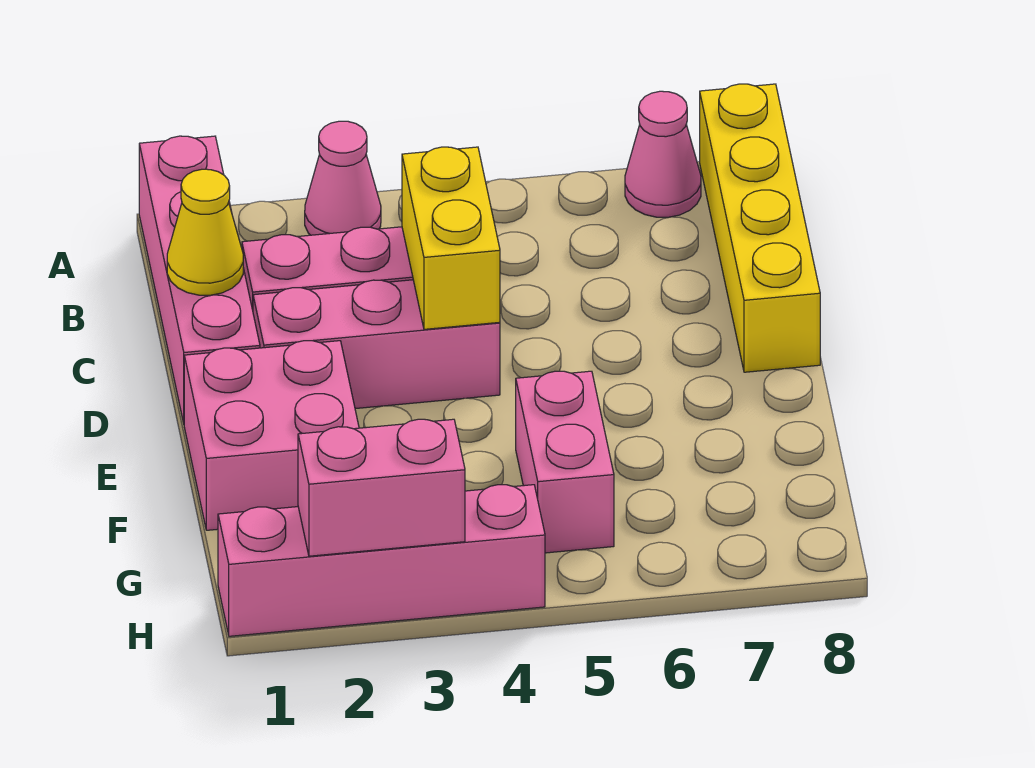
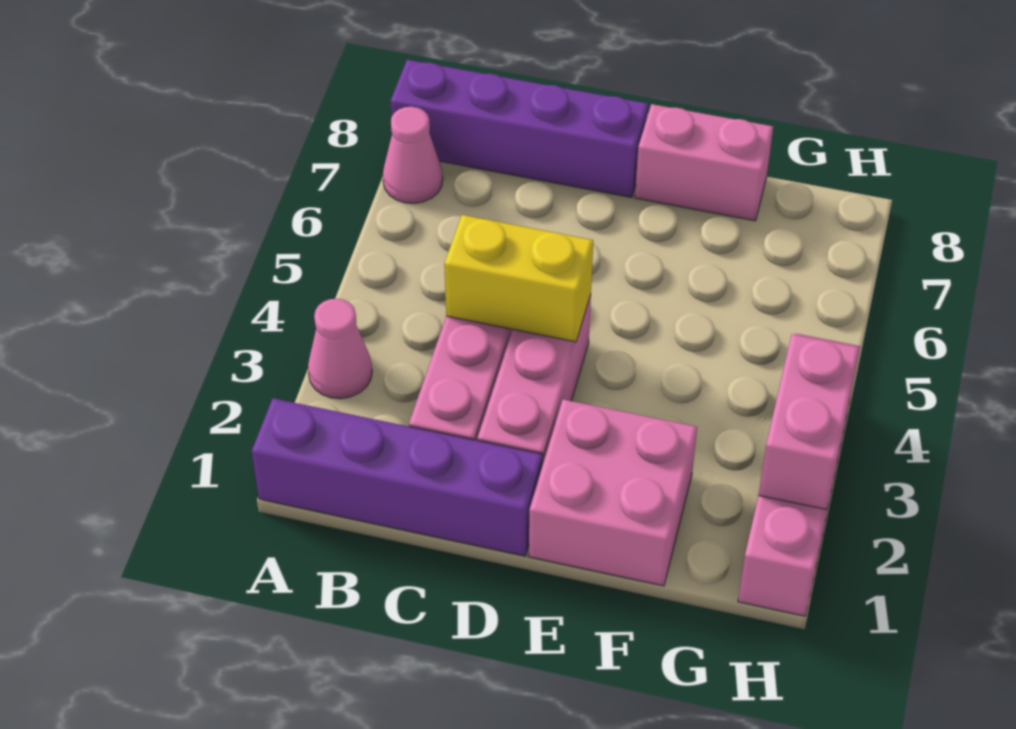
pink 1x4 brick [139,136,260,423] -> purple 1x4 brick [252,398,543,556]
yellow 1x4 brick [700,84,820,372] -> purple 1x4 brick [391,60,648,198]
yellow 1x1 cone [167,169,243,295] -> none
pink 1x2 brick [516,371,614,553] -> pink 1x2 brick moved to [635,104,773,221]

